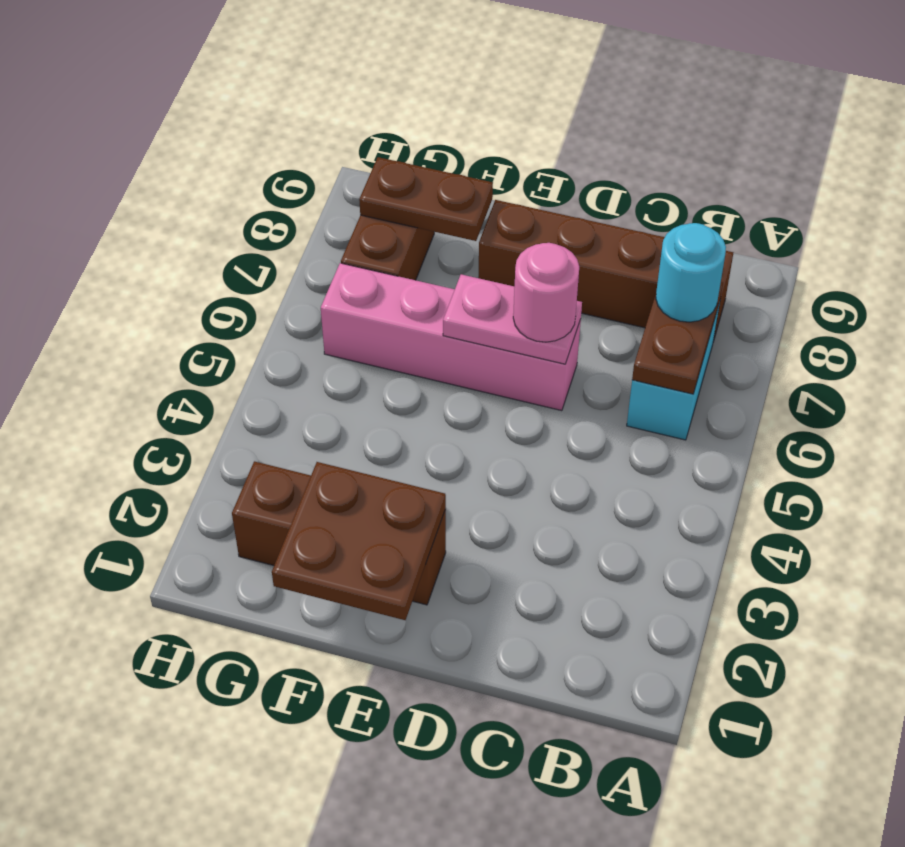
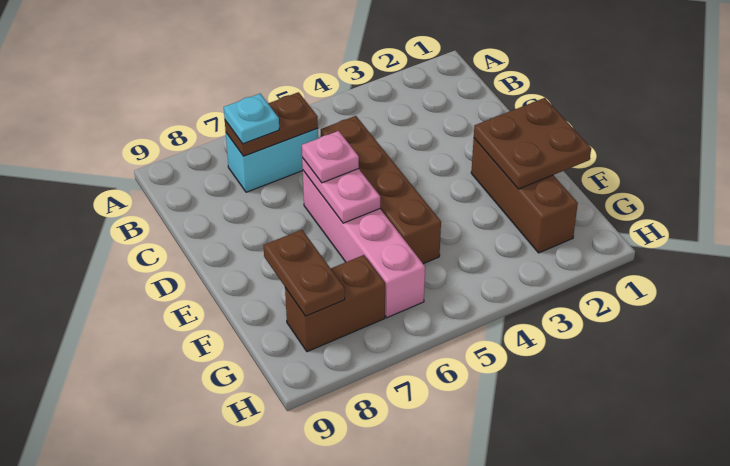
cyan 1x1 round brick [656,223,726,322] -> cyan 1x1 plate [224,94,279,144]
brown 1x4 brick [478,200,733,342] -> brown 1x4 brick moved to [321,116,441,264]
pink 1x1 round brick [513,243,579,342] -> pink 1x1 plate [302,131,359,183]

